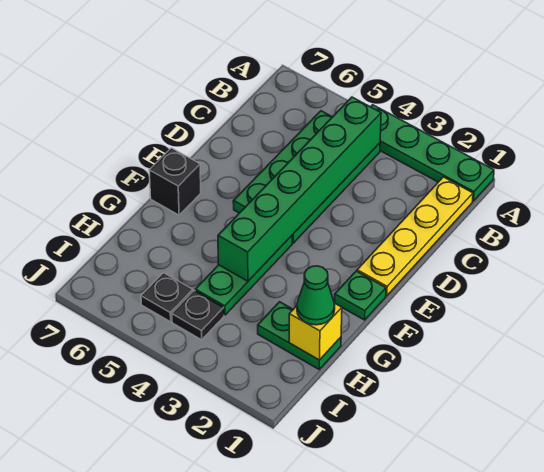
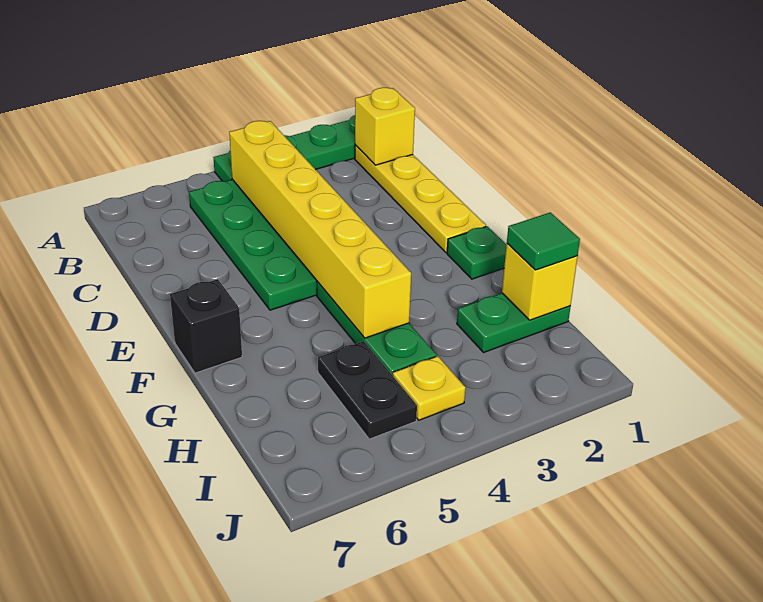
none -> yellow 1x1 brick [355,88,415,165]
green 1x6 brick [218,97,381,281] -> yellow 1x6 brick [229,121,411,338]
green 1x1 cone [297,266,335,325] -> green 1x1 tile [507,212,580,270]
black 1x1 plate [172,290,224,340] -> yellow 1x1 plate [393,356,466,420]
black 1x1 plate [141,273,193,322] -> black 1x2 plate [318,341,417,439]

